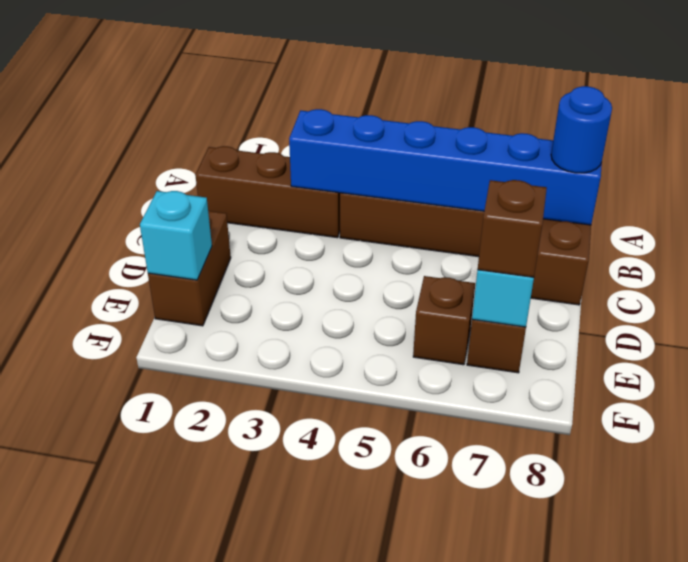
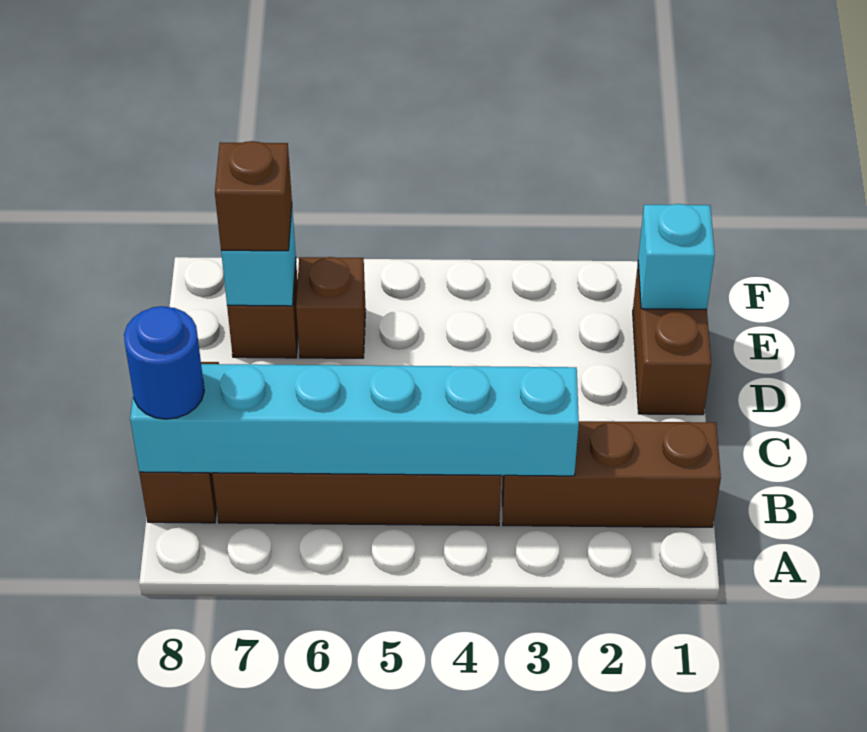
blue 1x6 brick [289,109,602,225] -> cyan 1x6 brick [130,364,579,476]

